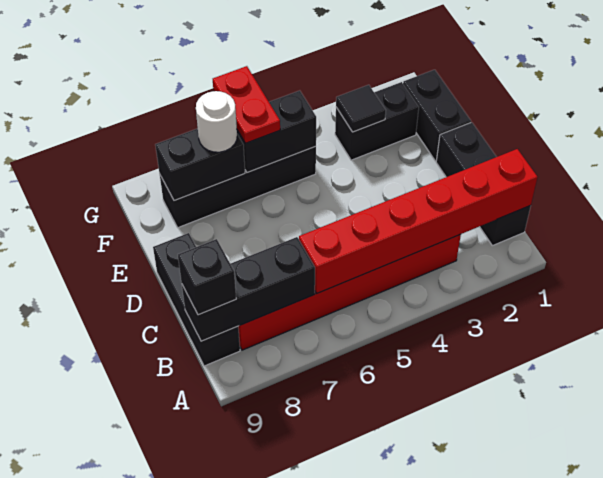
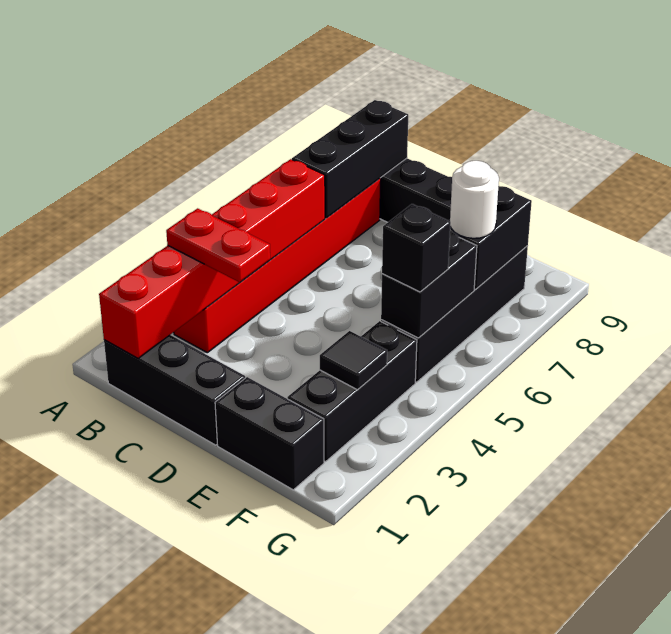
black 1x1 brick [178,239,236,315] -> black 1x1 brick moved to [382,204,451,292]
black 1x2 brick [335,82,419,160] -> black 1x3 brick [287,321,417,462]
red 1x2 plate [213,66,280,143] -> red 1x2 plate moved to [166,208,270,282]

